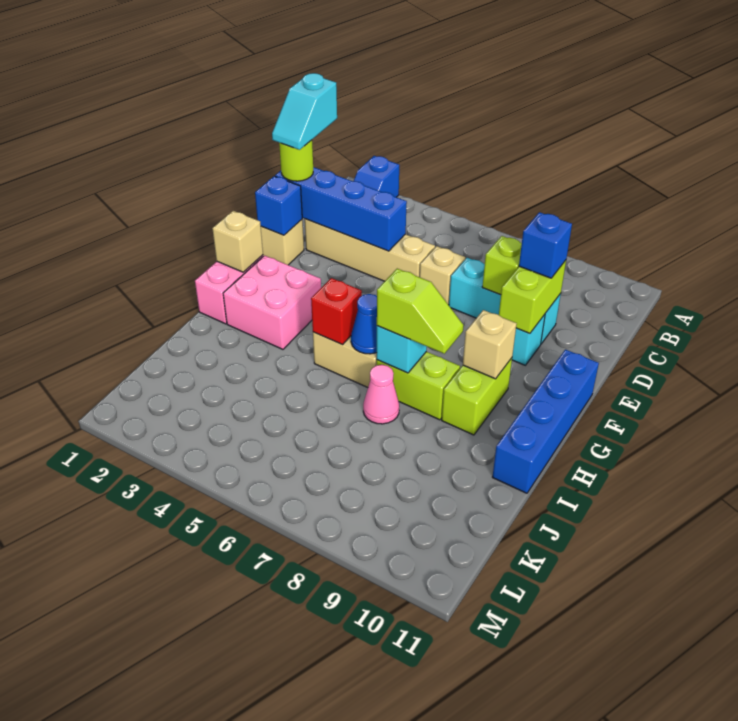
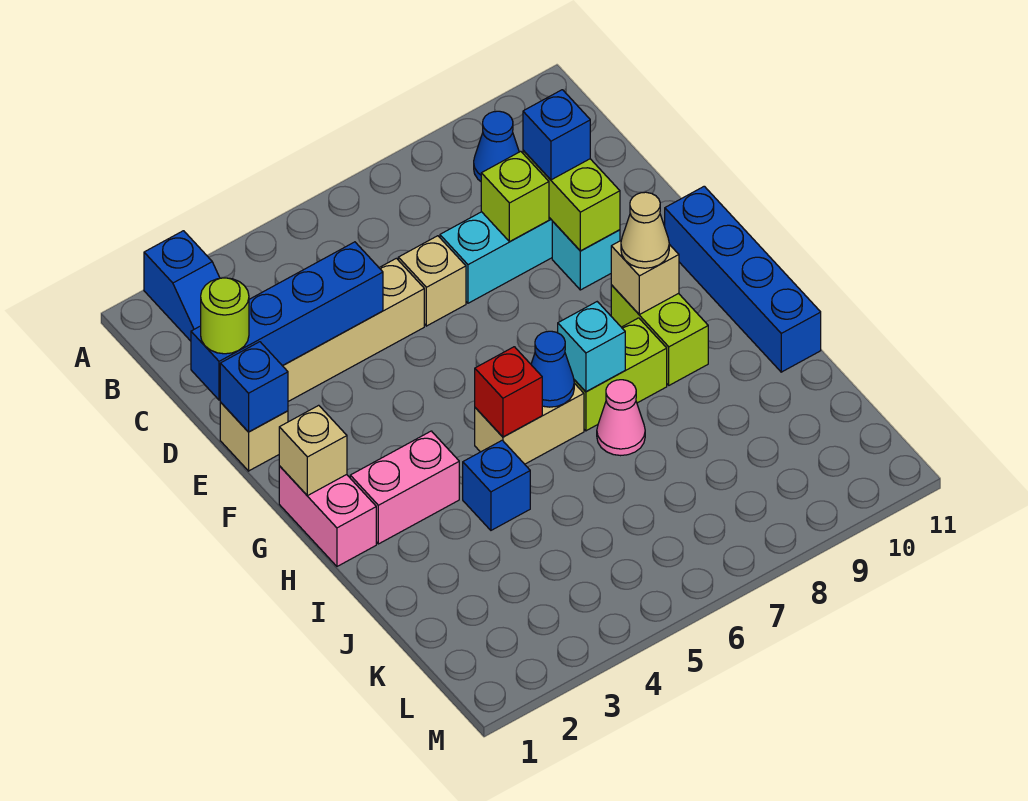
none -> blue 1x1 cone [474,111,519,181]
cyan 1x2 slope [272,73,337,150] -> none
pink 2x2 brick [223,256,321,349] -> pink 1x2 brick [350,431,459,544]
none -> tan 1x1 cone [621,192,669,268]
lime 1x2 slope [377,269,464,354] -> none
none -> blue 1x1 brick [463,440,530,530]

